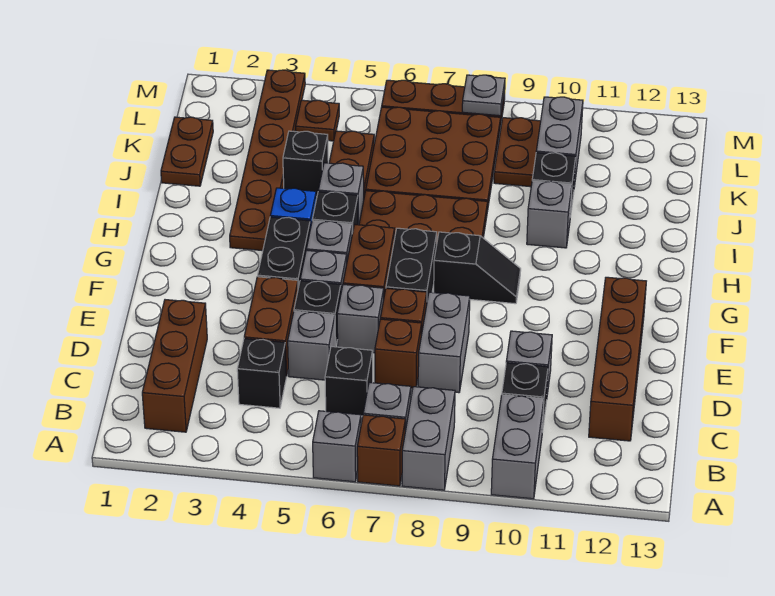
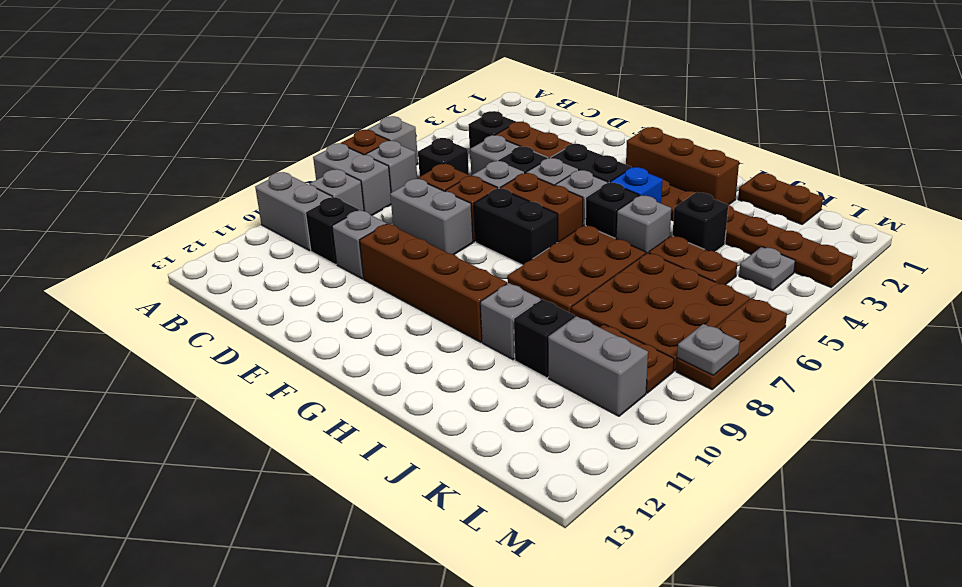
brown 1x3 brick [142,300,207,432] -> brown 1x3 brick moved to [626,127,739,205]
none -> grey 1x1 brick [310,169,364,211]
brown 1x4 brick [589,277,646,441] -> brown 1x4 brick moved to [360,223,507,342]
black 1x2 slope [434,232,521,304] -> none
brown 1x1 plate [296,100,339,141] -> grey 1x1 plate [739,247,795,291]

